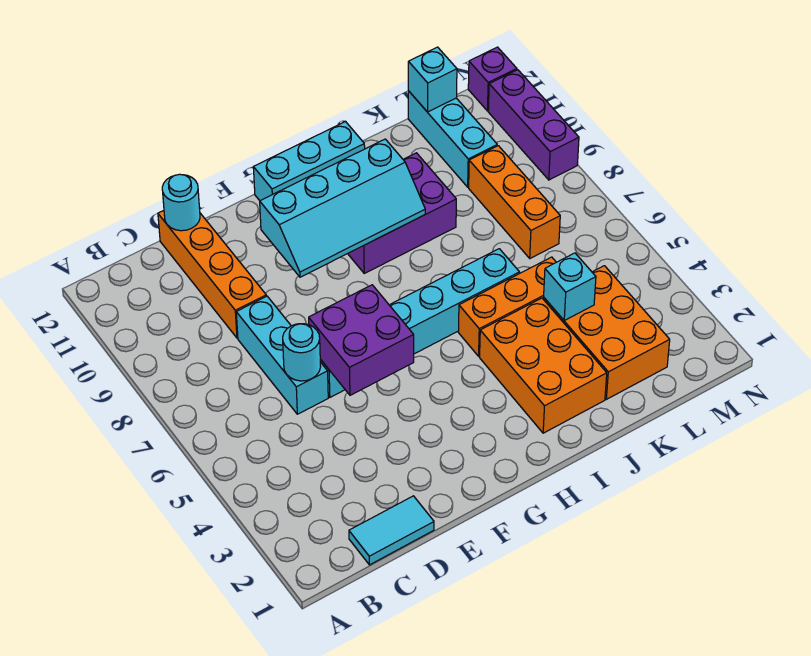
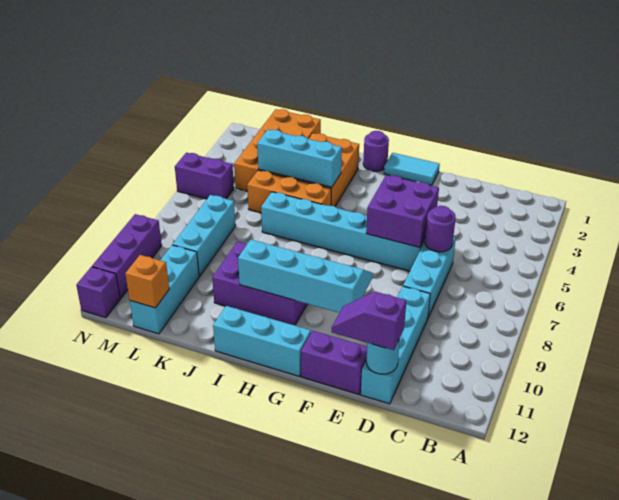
cyan 1x2 tile [349,496,434,565] -> cyan 1x2 tile moved to [384,153,440,185]
cyan 1x1 round brick [283,324,321,381] -> purple 1x1 round brick [425,206,456,252]
orange 1x4 brick [158,211,266,338] -> cyan 1x4 brick [361,286,430,404]
none -> purple 1x2 slope [332,292,406,350]
none -> purple 1x2 brick [301,331,367,394]
none -> purple 1x1 round brick [363,131,389,171]
orange 2x3 brick [543,266,670,399] -> orange 2x4 brick [234,109,321,191]
cyan 1x1 brick [544,253,596,320] -> cyan 1x3 brick [257,130,342,187]
orange 1x3 brick [469,146,560,258] -> cyan 1x3 brick [173,195,236,276]
cyan 1x1 brick [408,47,457,112] -> orange 1x1 brick [125,255,169,308]
none -> purple 1x2 brick [175,153,234,199]

